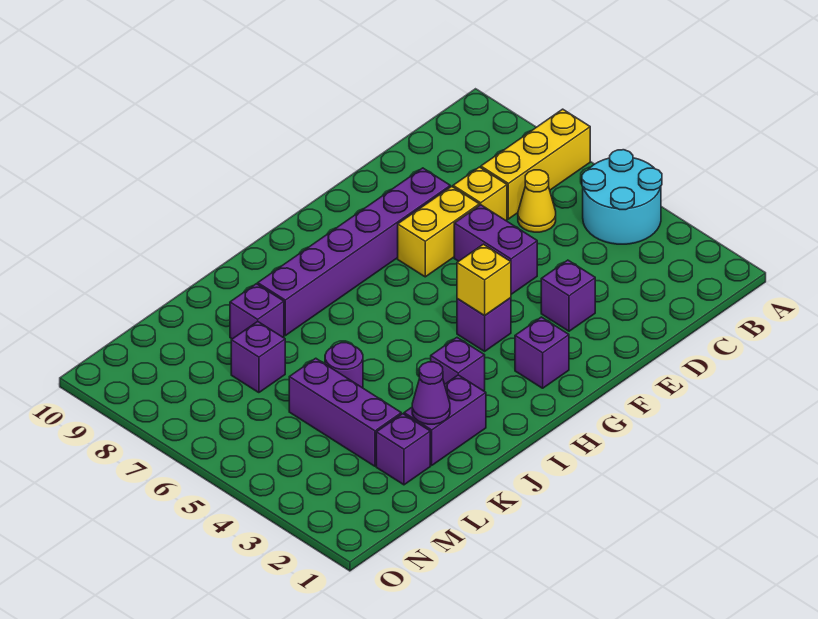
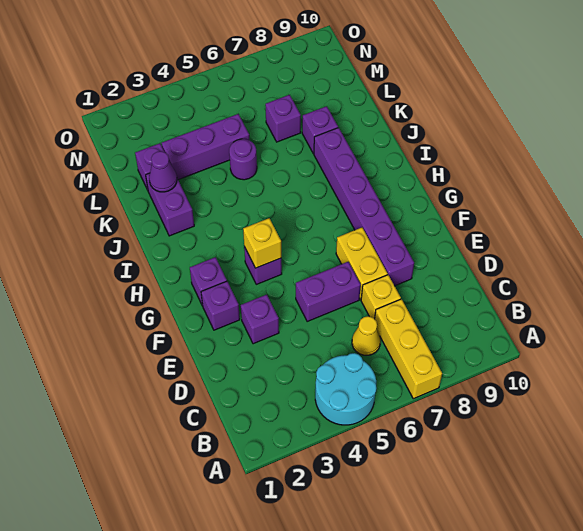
purple 1x1 brick [431,338,485,391] -> purple 1x1 brick moved to [201,281,240,330]

